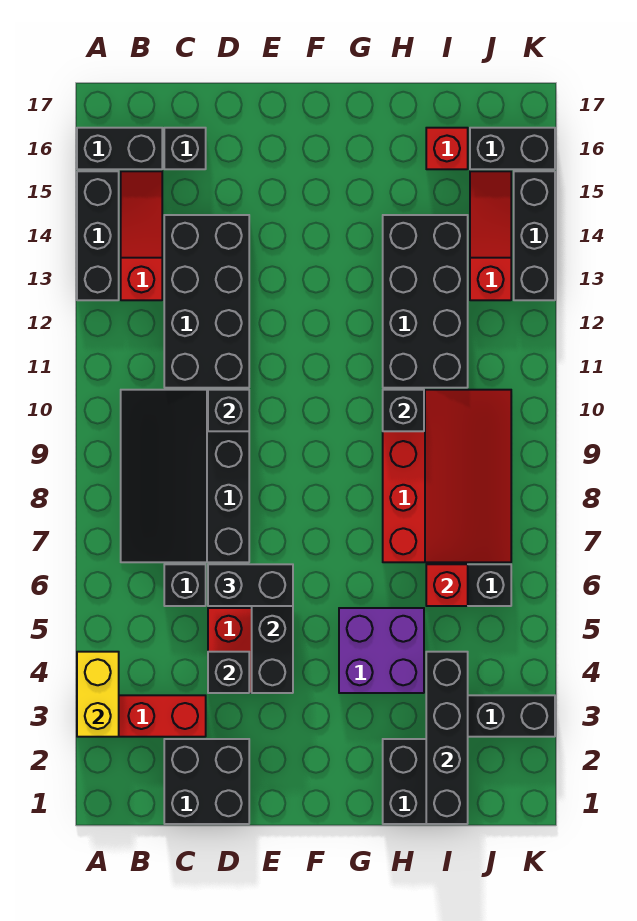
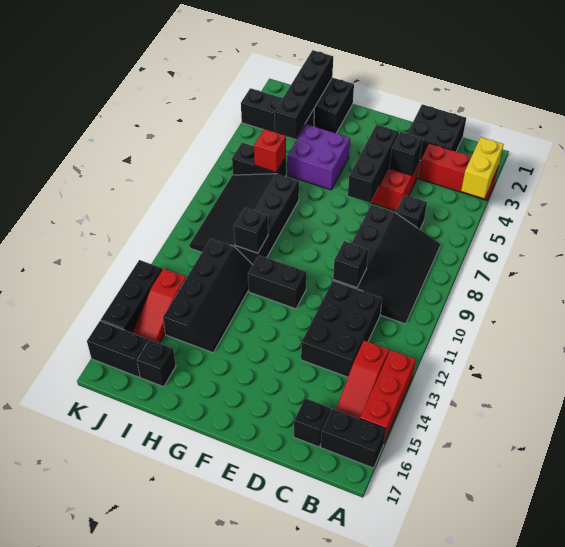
black 1x3 brick [77,171,119,300] -> red 1x3 brick [360,350,416,443]
black 2x4 brick [164,215,249,388] -> black 2x3 brick [301,281,382,377]
black 1x2 brick [208,564,293,606] -> black 1x2 brick moved to [248,255,306,309]
red 3x4 slope [383,390,511,562] -> black 3x4 slope [189,174,299,265]
black 2x4 brick [383,215,468,388] -> black 2x4 slope [163,238,253,353]
red 1x1 brick [426,128,468,169] -> black 1x1 brick [137,339,176,387]

